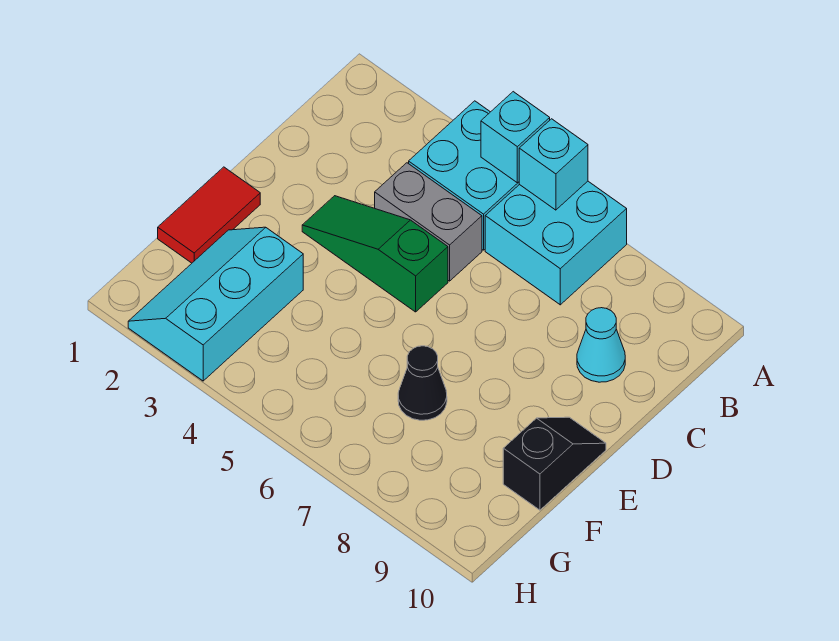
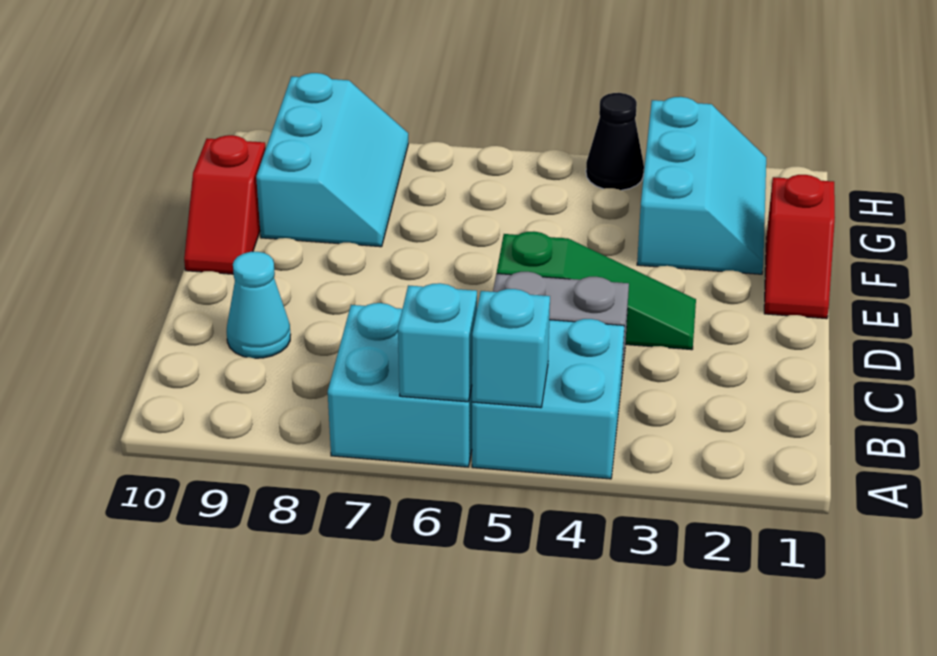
red 1x2 tile [158,167,260,263] -> red 1x2 slope [764,175,835,319]
black 1x2 slope [503,417,606,510] -> red 1x2 slope [184,135,266,274]
black 1x1 cone [398,346,447,420] -> black 1x1 cone moved to [586,93,644,190]
none -> cyan 2x3 slope [256,73,408,247]

